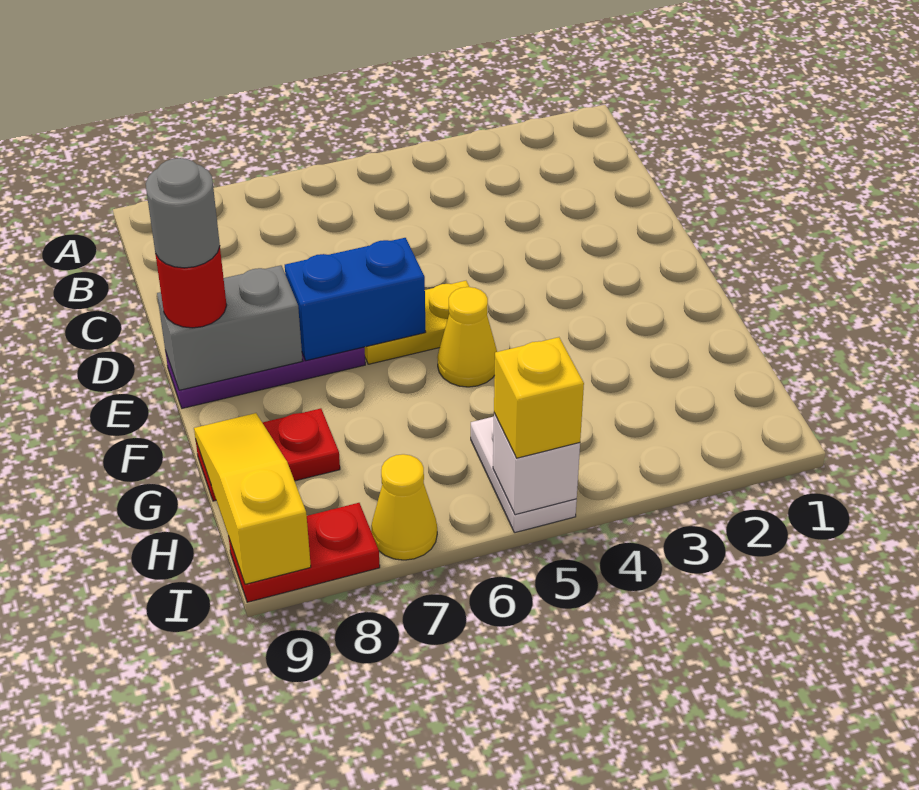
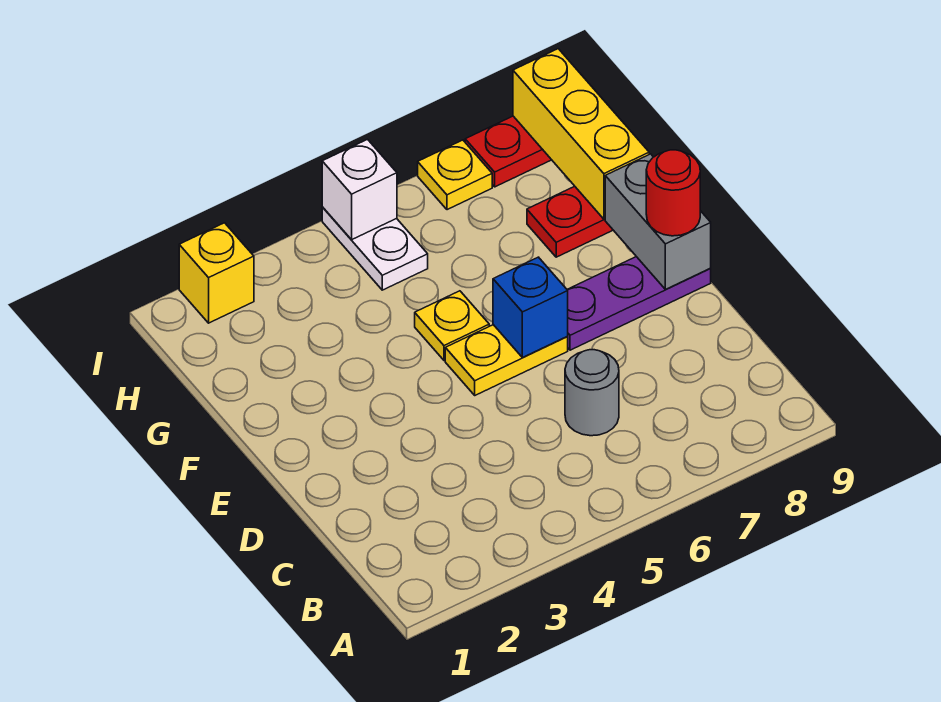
blue 1x2 brick [285,238,426,361] -> blue 1x1 brick [493,257,568,358]
grey 1x2 brick [157,265,302,390] -> grey 1x2 brick turned to [605,154,711,289]
grey 1x1 round brick [146,158,220,268] -> grey 1x1 round brick moved to [565,350,619,436]
yellow 1x1 cone [437,287,497,387] -> yellow 1x1 plate [415,291,489,360]
yellow 1x3 slope [194,413,311,584] -> yellow 1x3 brick [513,49,649,219]
yellow 1x1 brick [494,337,584,458] -> yellow 1x1 brick moved to [179,223,254,323]
yellow 1x1 cone [371,454,437,560] -> yellow 1x1 plate [418,140,492,210]

